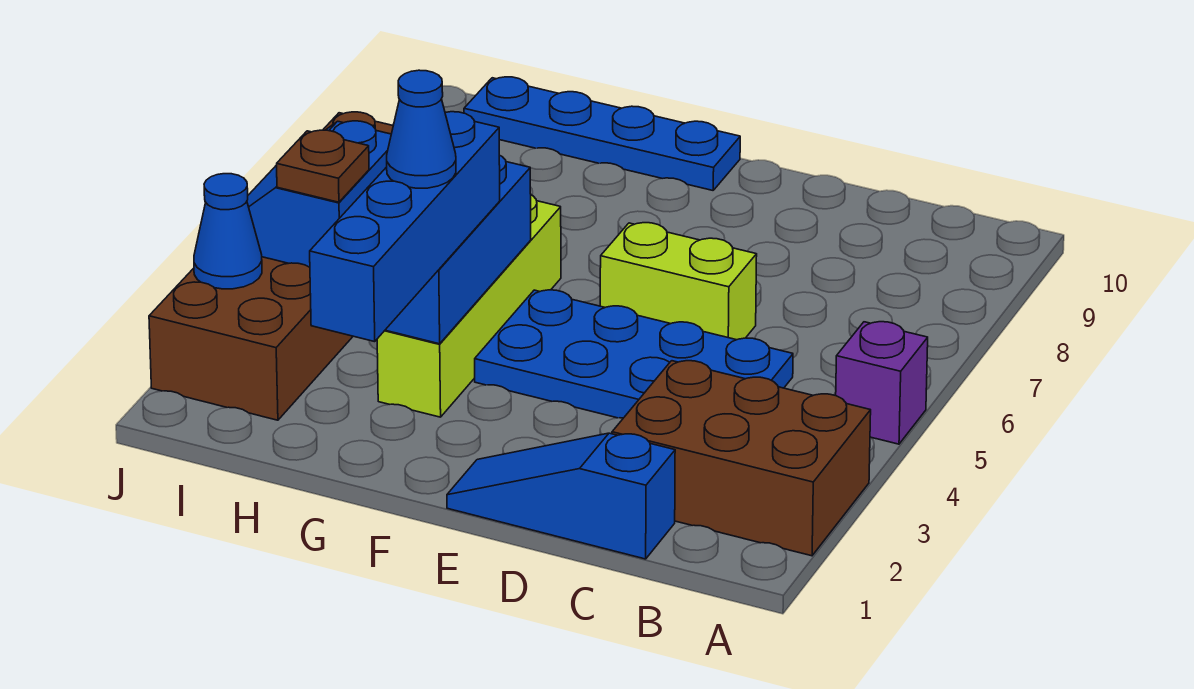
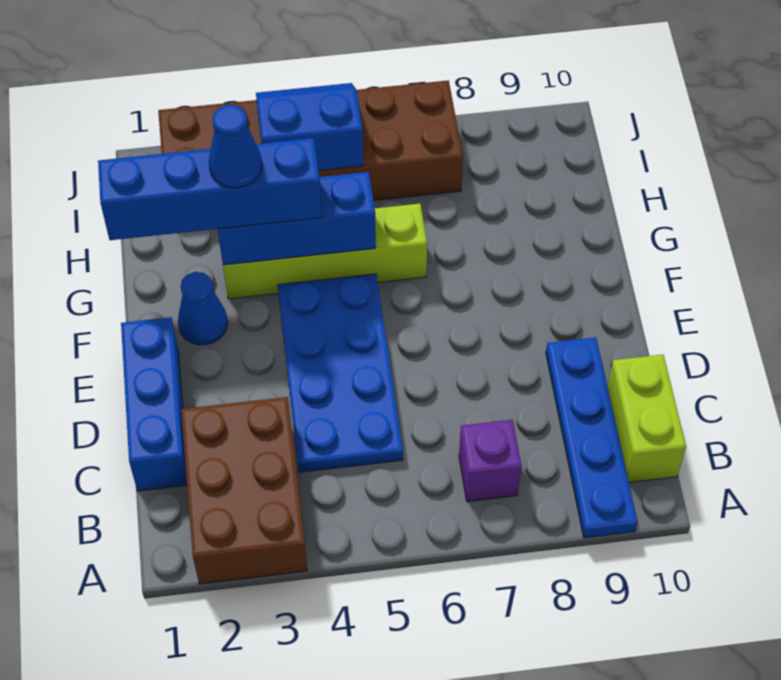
purple 1x1 brick [836,322,928,444] -> purple 1x1 brick moved to [459,420,521,502]
blue 1x3 slope [447,433,675,559] -> blue 1x3 brick [121,317,187,491]
lime 1x2 brick [600,223,757,340] -> lime 1x2 brick moved to [607,355,686,482]
blue 1x4 plate [464,77,740,190] -> blue 1x4 plate moved to [546,337,637,538]
brown 1x1 plate [277,130,369,202] -> none
blue 1x1 cone [194,174,262,289] -> blue 1x1 cone moved to [178,272,228,345]

